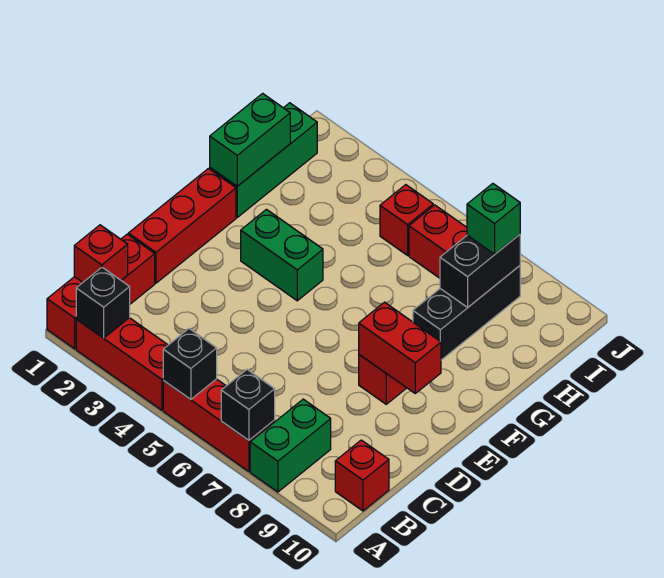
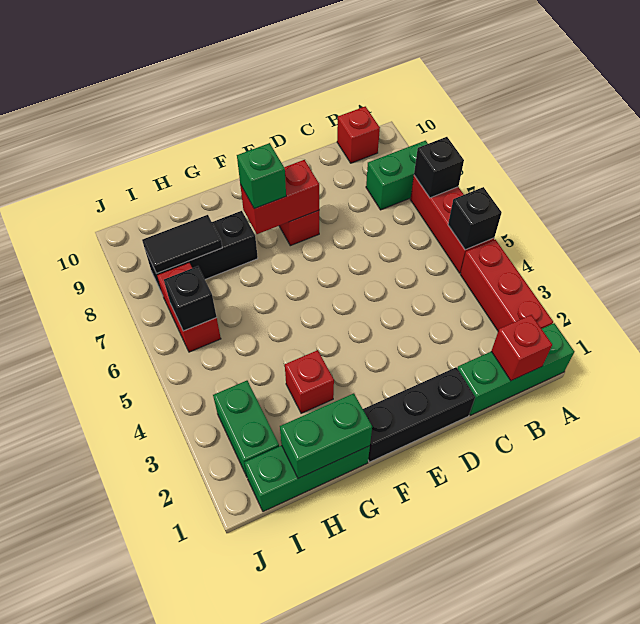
red 1x3 brick [47,234,155,349] -> green 1x3 brick [457,323,575,415]
black 1x1 brick [76,267,130,338] -> black 1x1 brick moved to [164,266,217,331]
red 1x3 brick [128,169,236,283] -> black 1x3 brick [363,367,475,462]
red 1x2 brick [359,302,441,393] -> red 1x2 brick turned to [240,160,319,234]
green 1x2 brick [241,209,323,301] -> green 1x2 brick moved to [213,381,279,476]
black 1x2 brick [440,235,520,307] -> black 1x2 tile [142,215,222,274]
red 1x1 brick [380,185,433,255] -> red 1x1 brick moved to [285,350,334,413]
green 1x1 brick [467,184,520,254] -> green 1x1 brick moved to [237,143,286,209]

